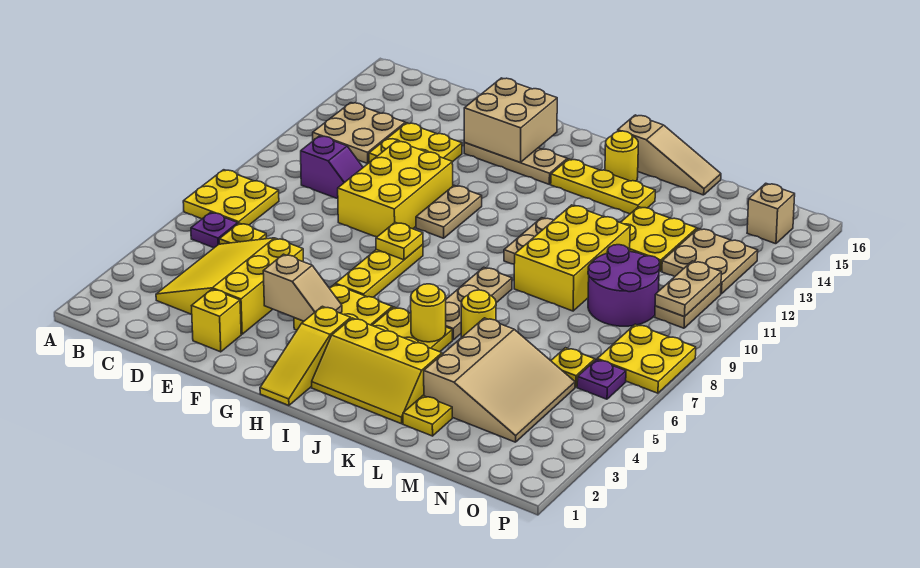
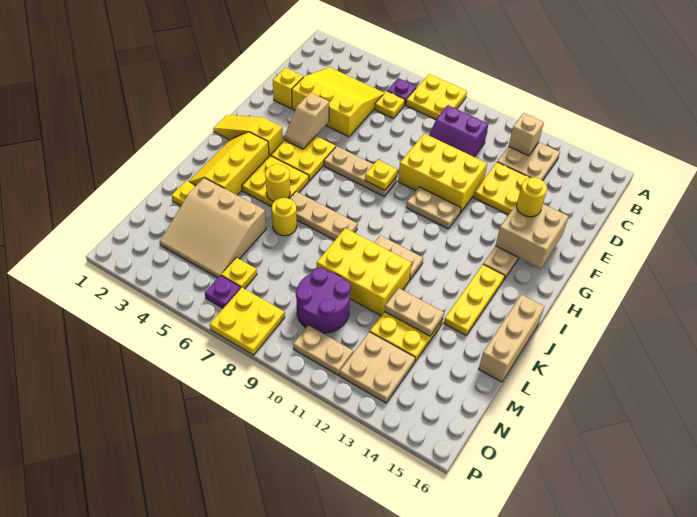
purple 1x2 slope [301,136,363,199] -> purple 2x2 slope [429,105,488,157]
yellow 1x3 plate [335,245,423,297] -> tan 1x3 plate [324,146,397,196]
yellow 1x1 round brick [605,131,638,181] -> yellow 1x1 round brick moved to [517,177,547,217]
tan 1x3 slope [618,115,721,195] -> tan 1x3 brick [479,294,545,382]
tan 1x2 plate [655,261,721,317] -> tan 1x2 plate moved to [384,288,444,336]
tan 1x1 brick [747,183,795,244] -> tan 1x1 brick moved to [509,113,544,156]

